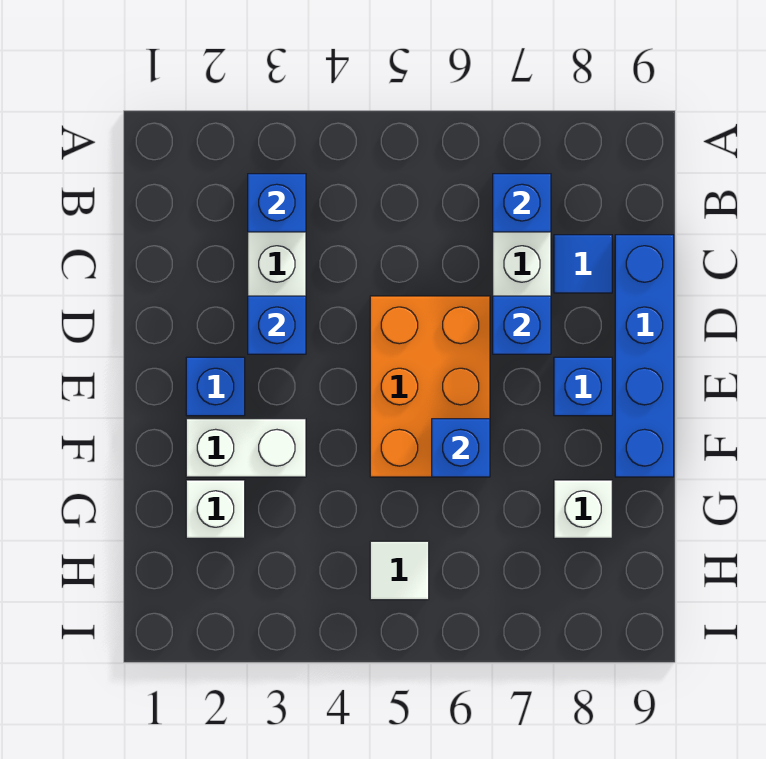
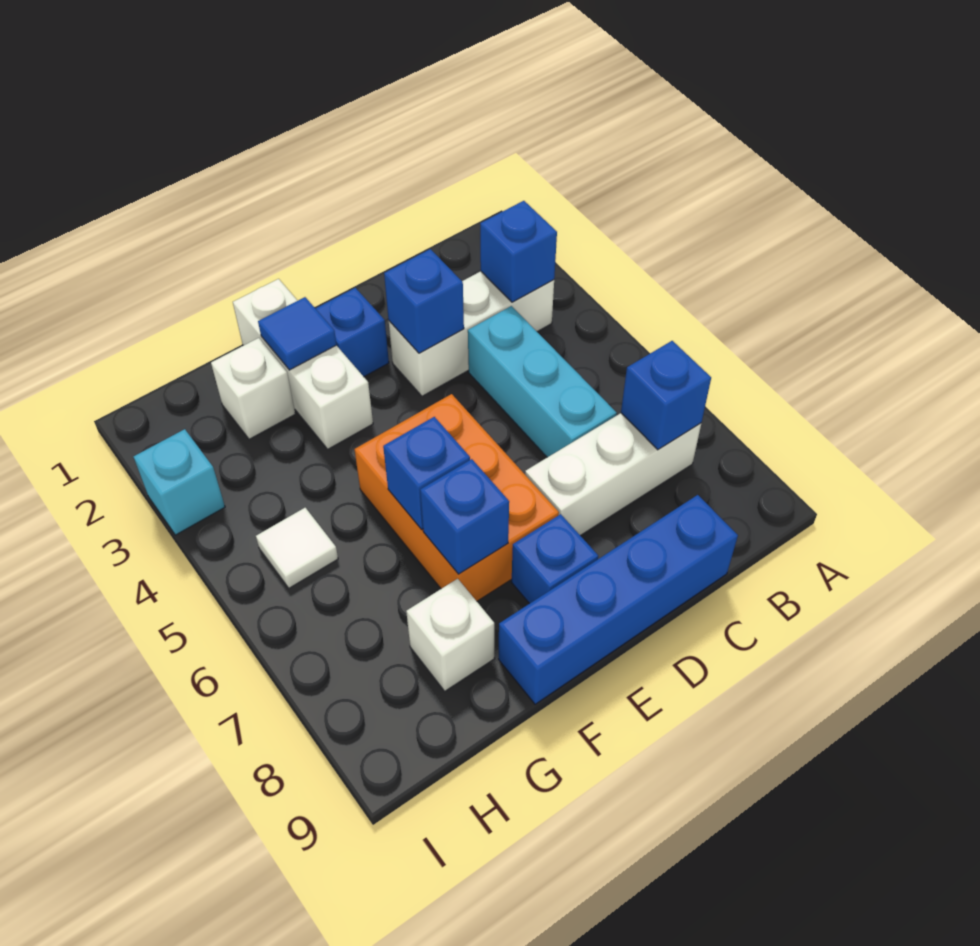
none -> cyan 1x3 brick [468,306,617,457]
blue 1x1 tile [554,235,612,293] -> blue 1x1 tile moved to [258,297,336,370]
orange 2x3 brick [370,296,490,477] -> orange 2x3 brick turned to [355,394,559,601]
blue 1x1 brick [493,296,551,354] -> blue 1x1 brick moved to [420,459,509,574]
white 1x2 brick [186,419,306,477] -> white 1x3 brick [233,279,373,449]
none -> cyan 1x1 brick [134,429,225,535]

